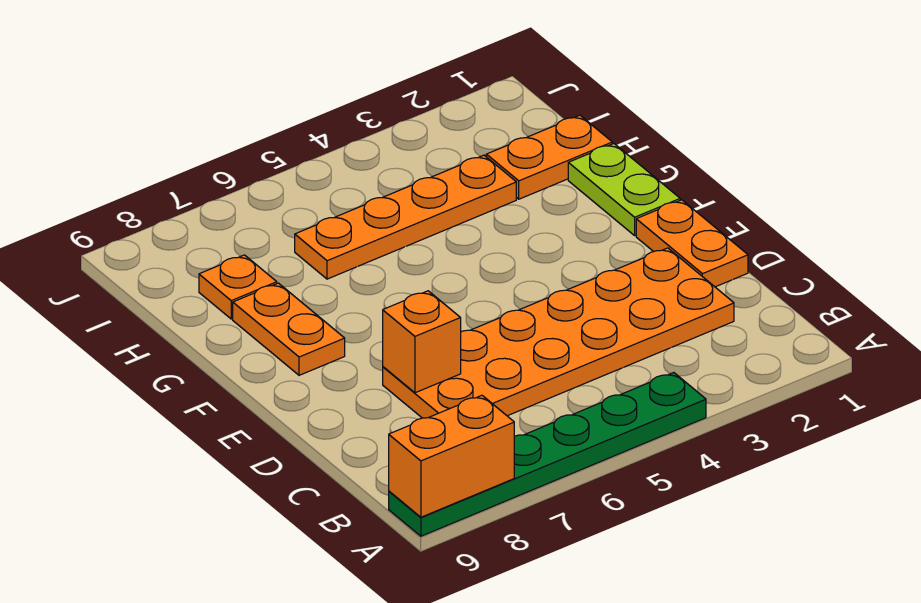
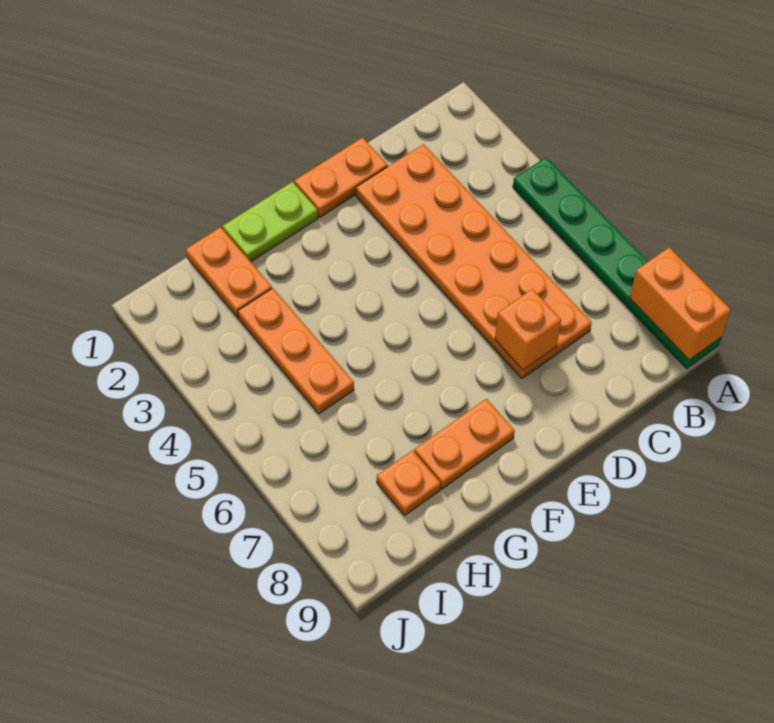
orange 1x4 plate [295,155,516,279] -> orange 1x3 plate [238,288,354,414]

